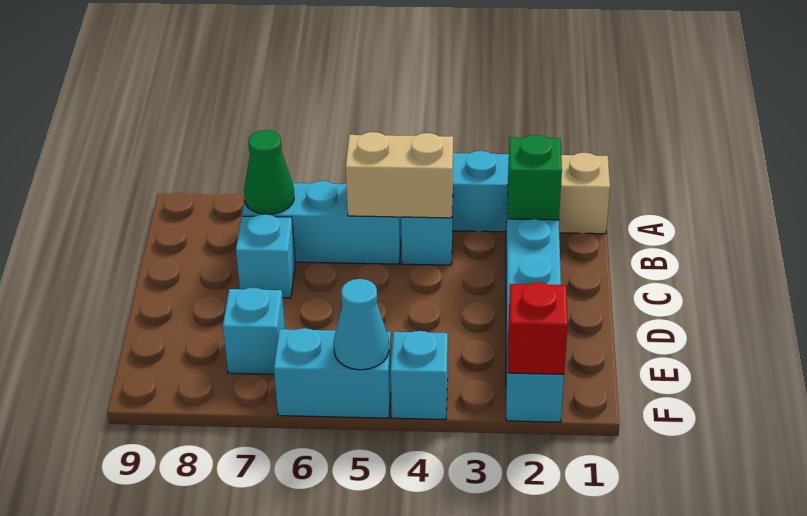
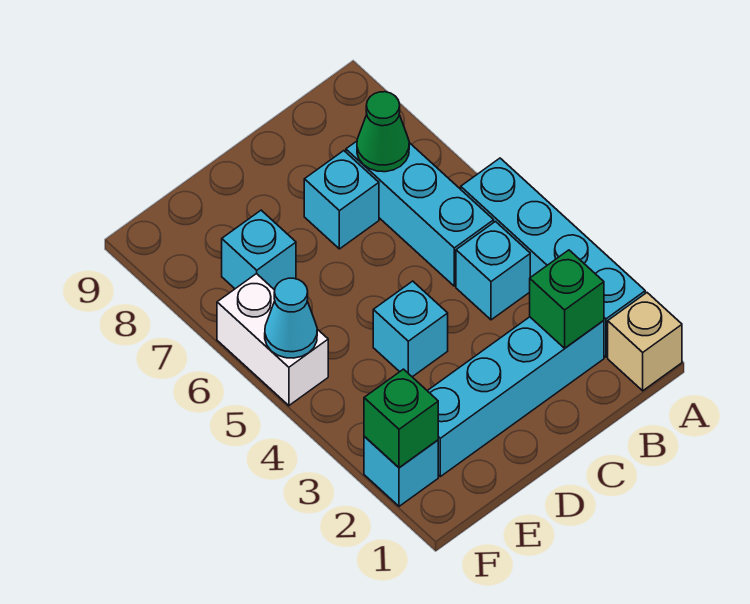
tan 1x2 brick [346,132,453,218] -> none
red 1x1 brick [508,282,568,374] -> green 1x1 brick [364,369,438,468]
cyan 1x1 brick [391,331,448,420] -> cyan 1x1 brick moved to [373,281,448,377]
cyan 1x2 brick [274,328,391,418] -> white 1x2 brick [217,273,328,406]

